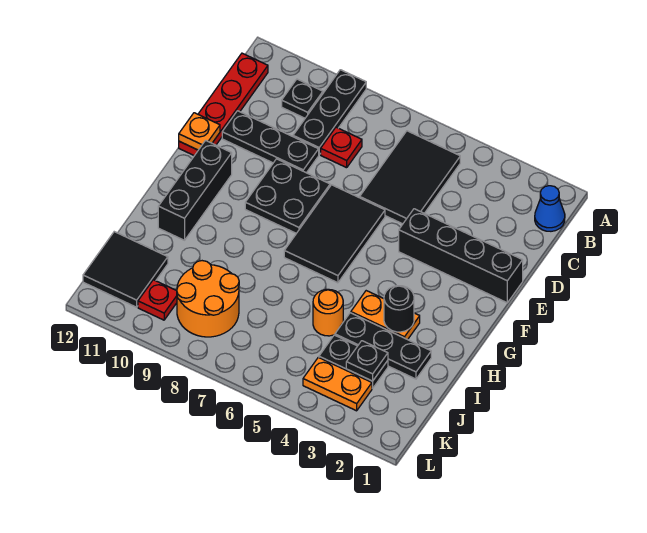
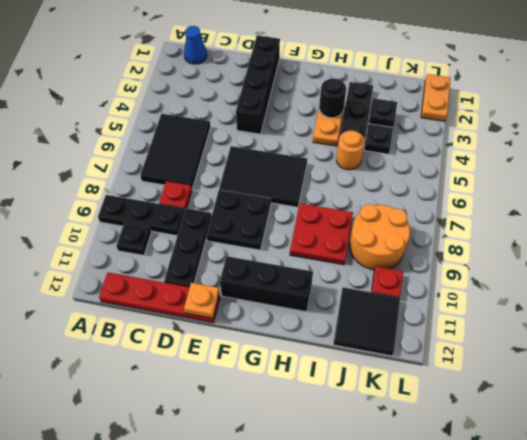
black 2x3 tile [360,131,460,224] -> black 2x3 tile turned to [140,114,211,189]
none -> red 2x2 plate [290,203,353,265]
orange 1x2 plate [303,357,372,411] -> orange 1x2 plate moved to [421,74,451,121]

